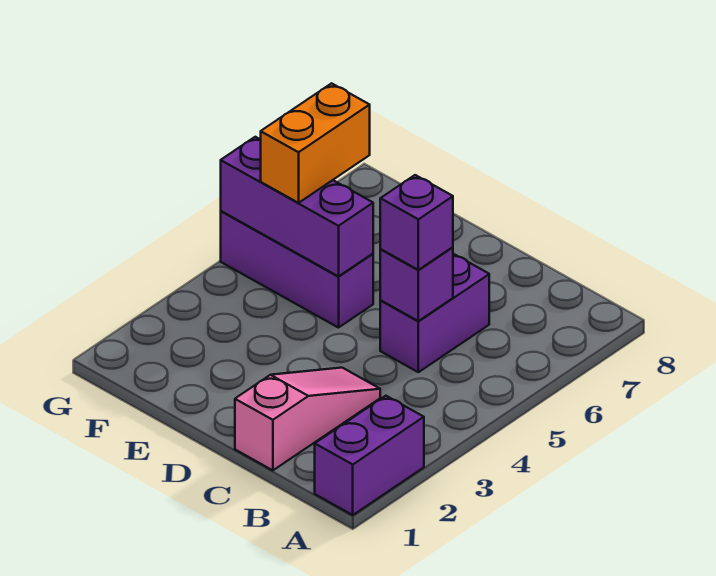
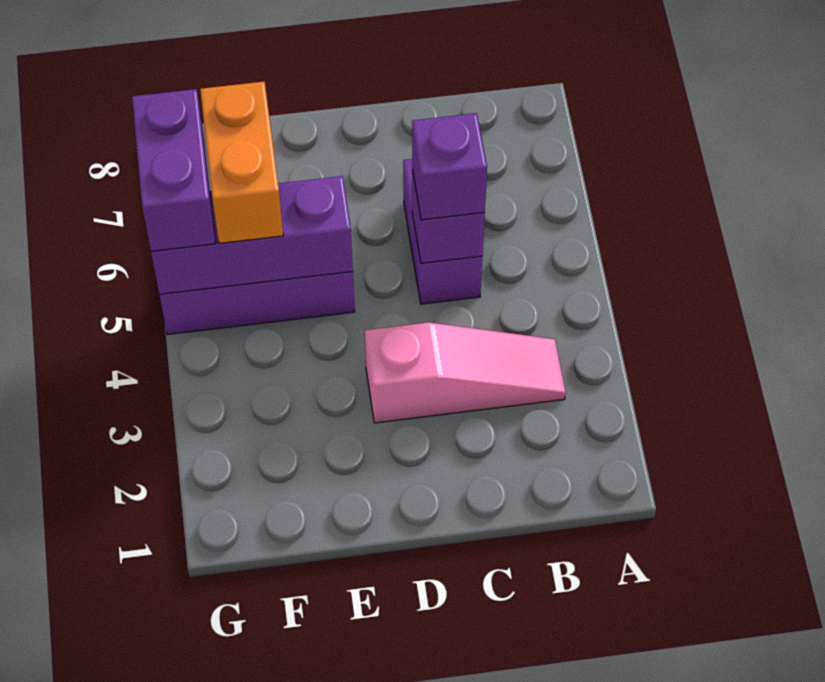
purple 1x2 brick [315,396,424,515] -> purple 1x2 brick moved to [132,89,216,251]
pink 1x3 slope [235,368,380,470] -> pink 1x3 slope turned to [365,322,566,423]

